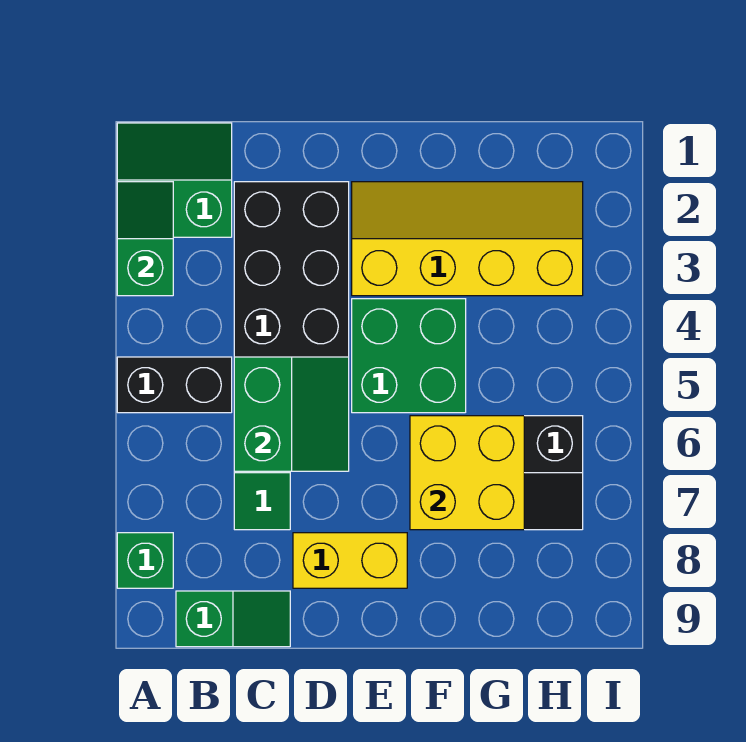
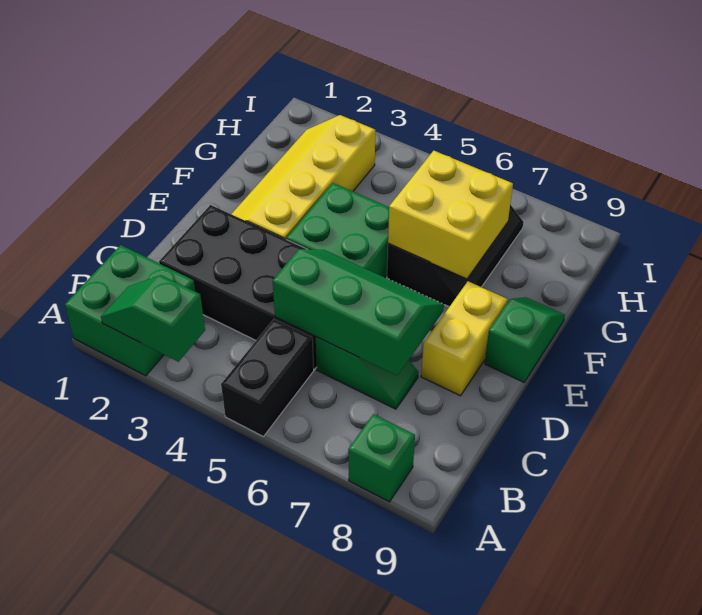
green 2x2 slope [117,123,232,237] -> green 2x2 brick [65,245,195,376]
green 1x2 slope [176,591,290,647] -> green 1x2 slope moved to [485,297,565,382]
green 2x2 slope [234,357,349,471] -> green 2x3 slope [273,249,444,375]

